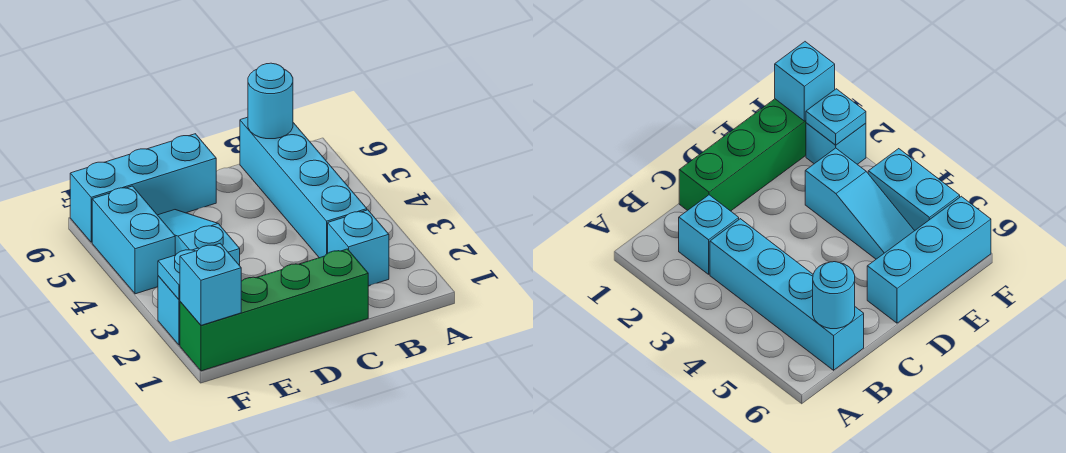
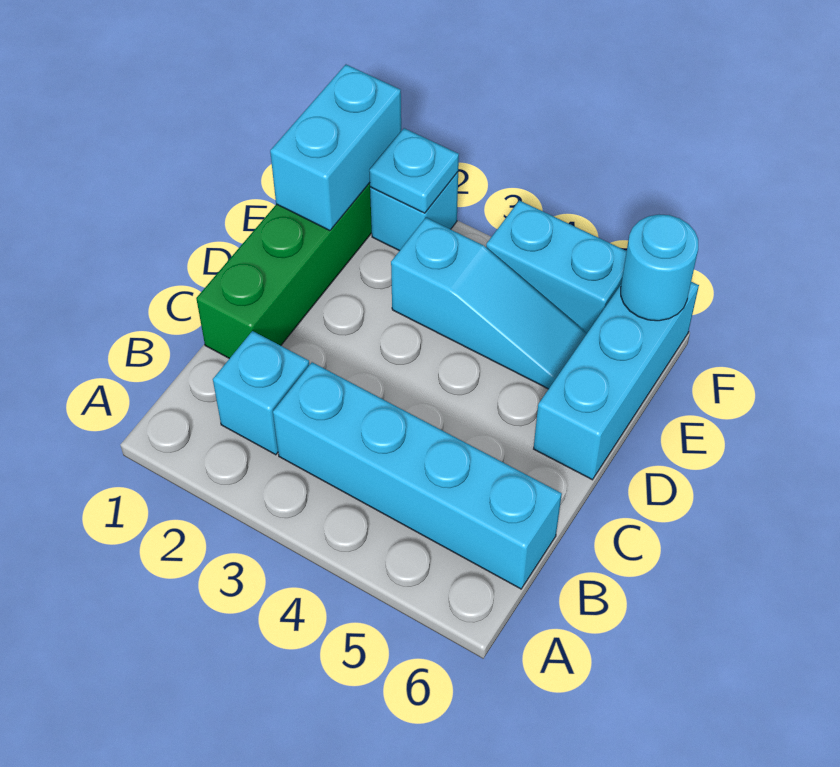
cyan 1x1 round brick [248,63,293,139] -> cyan 1x1 round brick moved to [621,214,698,321]
cyan 1x1 brick [180,243,241,325] -> cyan 1x2 brick [270,65,401,231]

